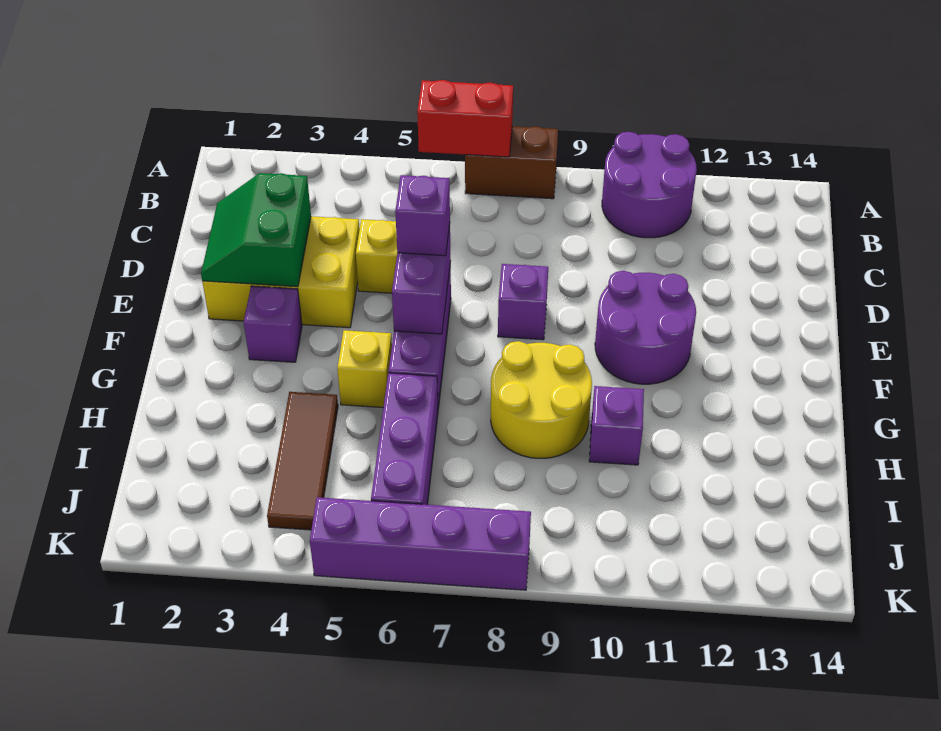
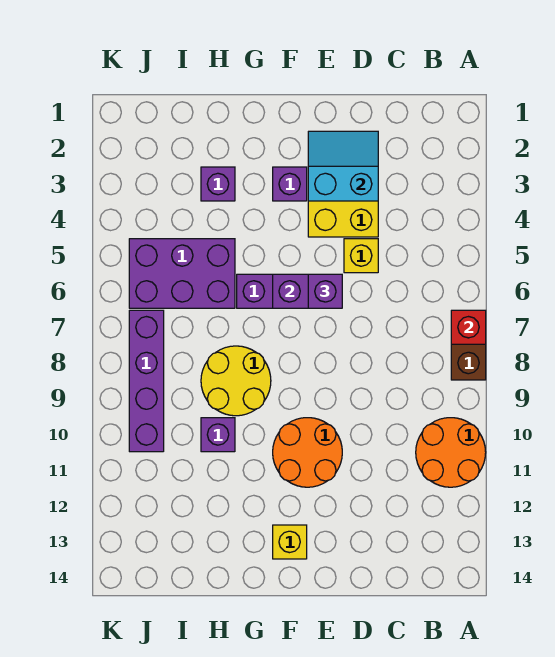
red 1x2 brick [417,80,513,157] -> red 1x1 brick [451,310,486,344]
purple 2x2 round brick [602,132,697,238] -> orange 2x2 round brick [416,418,486,487]
green 2x2 slope [201,173,311,287] -> cyan 2x2 slope [308,131,378,201]
purple 1x1 brick [498,264,548,340] -> purple 1x1 brick moved to [201,167,235,201]
purple 2x2 round brick [595,271,696,384] -> orange 2x2 round brick [273,418,342,487]
yellow 1x1 brick [337,330,392,408] -> yellow 1x1 brick moved to [273,525,307,559]
brown 1x3 tile [267,392,338,530] -> none
purple 1x3 brick [371,373,438,505] -> purple 2x3 brick [129,239,235,308]
purple 1x4 brick [310,497,531,590] -> purple 1x4 brick moved to [129,310,164,452]

